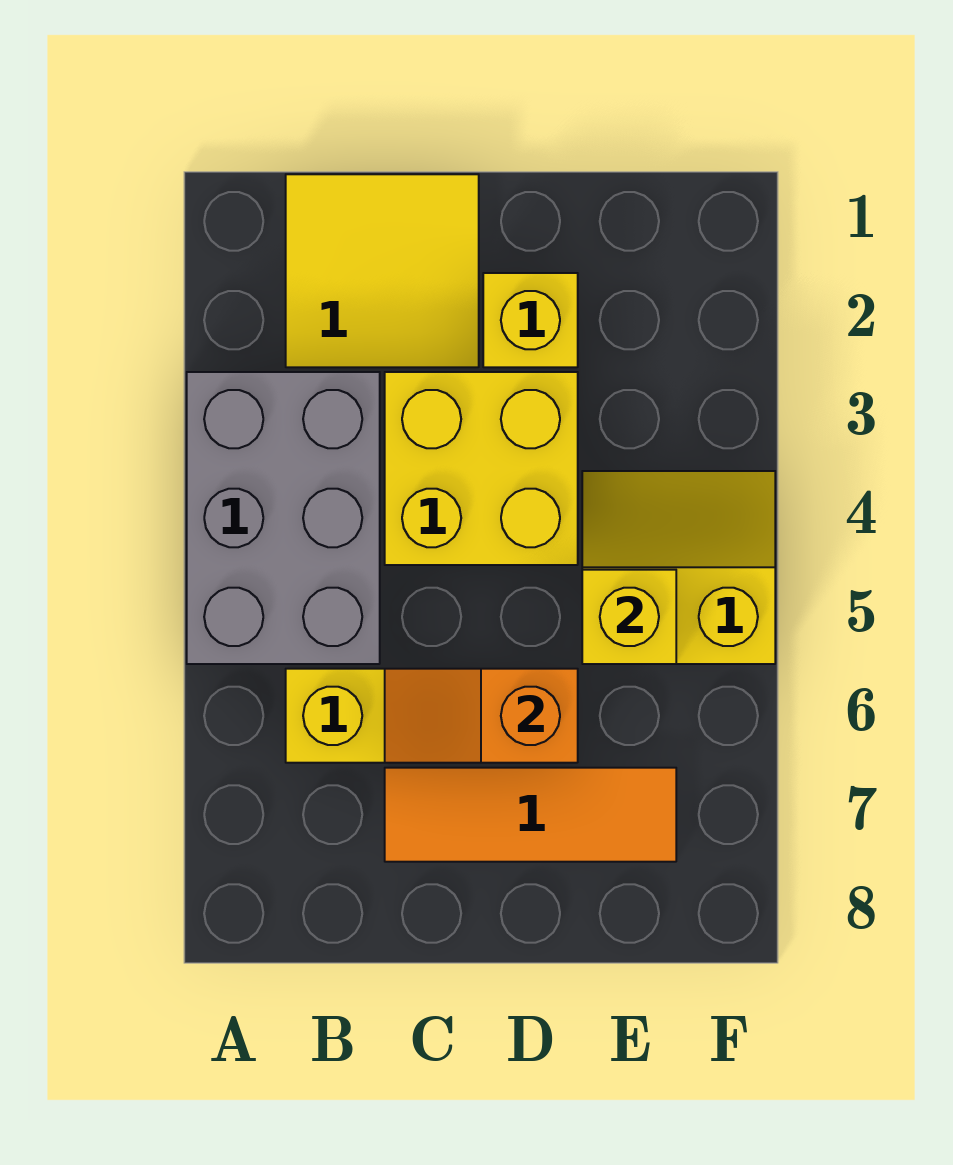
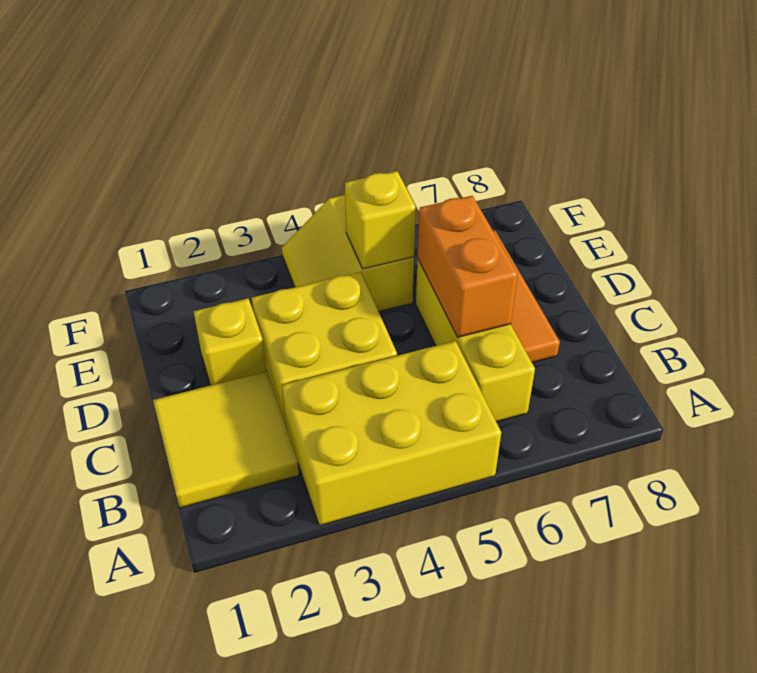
grey 2x3 brick [187,372,380,664] -> yellow 2x3 brick [282,341,501,526]
orange 1x2 slope [385,669,578,763] -> orange 1x2 brick [418,196,518,337]

